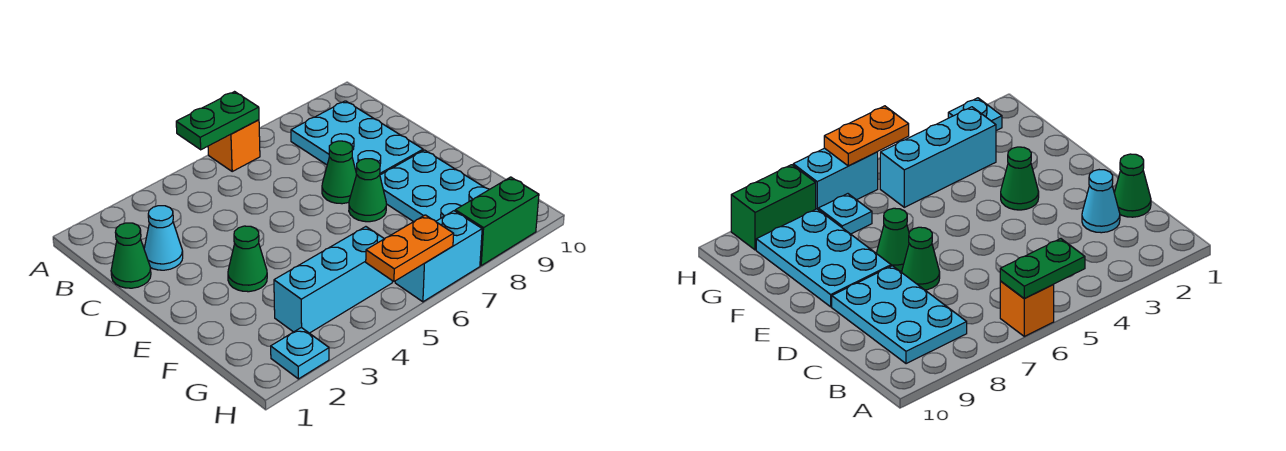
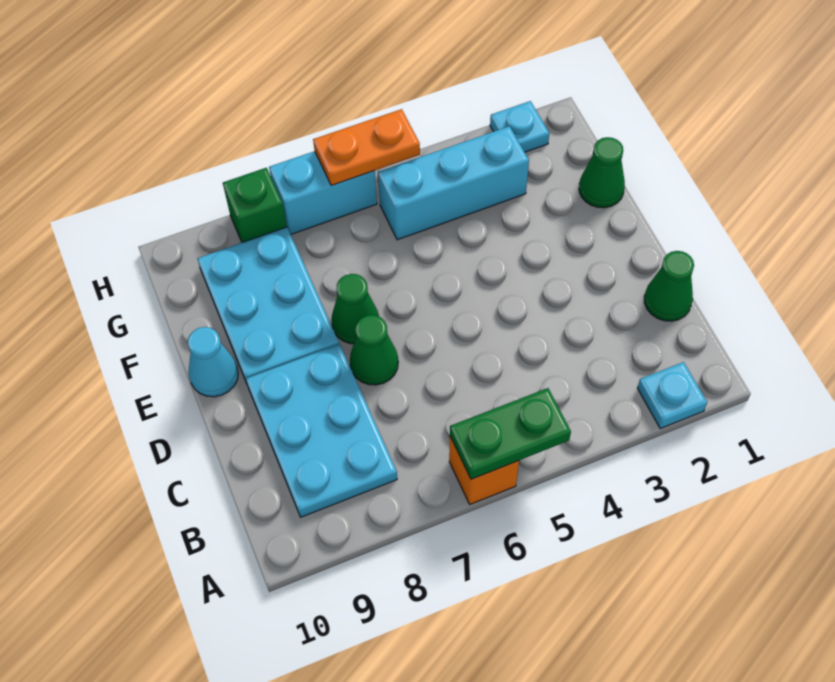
cyan 1x1 cone [144,206,183,270] -> cyan 1x1 cone moved to [188,327,238,397]
green 1x1 cone [228,226,267,292] -> green 1x1 cone moved to [579,137,625,208]
cyan 1x1 plate [818,194,872,234] -> cyan 1x1 plate moved to [637,362,707,428]
green 1x2 brick [455,177,539,265] -> green 1x1 brick [223,168,287,242]

